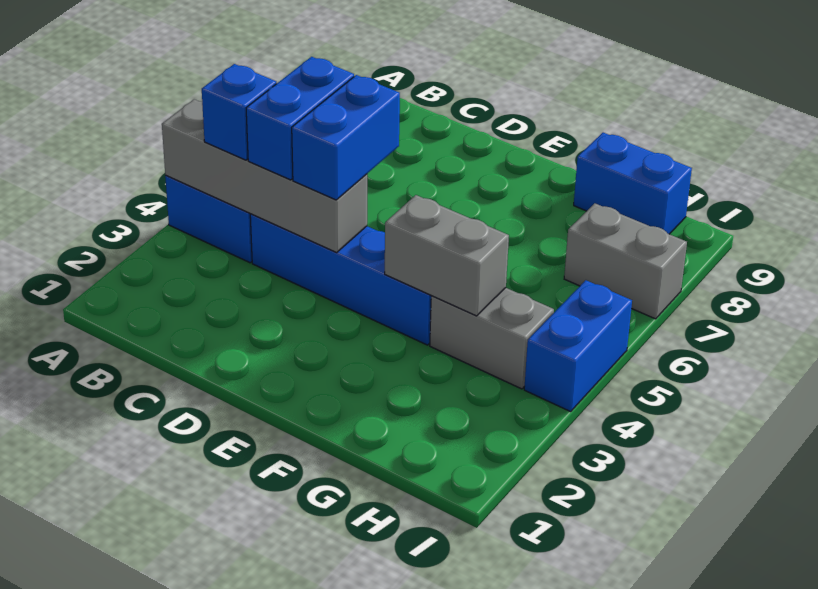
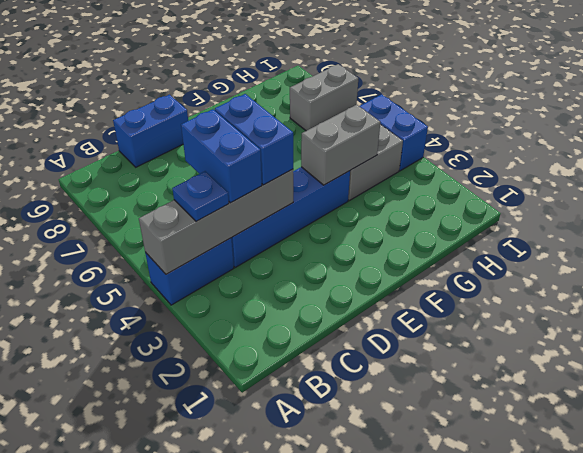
blue 1x1 brick [202,64,276,160] -> blue 1x1 plate [172,171,229,221]
blue 1x2 brick [574,133,692,234] -> blue 1x2 brick moved to [113,95,188,167]

